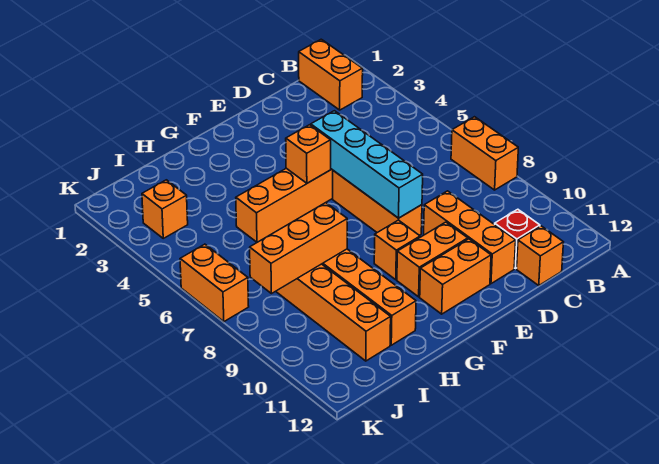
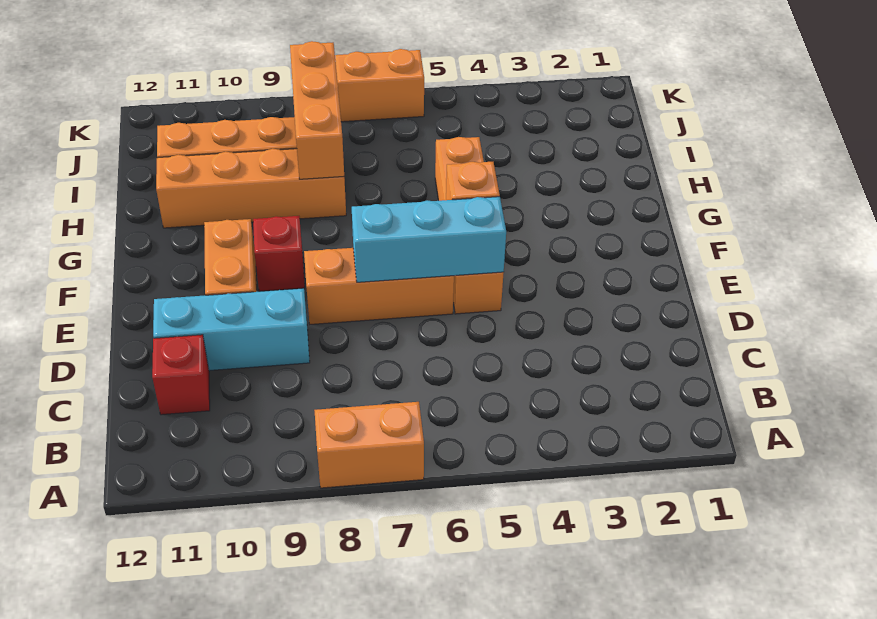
orange 1x2 brick [299,39,363,110] -> none
orange 1x1 brick [517,226,563,285] -> none
orange 1x3 brick [424,191,516,284] -> cyan 1x3 brick [153,288,310,371]
cyan 1x4 brick [311,111,423,218] -> cyan 1x3 brick [352,197,506,282]
orange 1x2 brick [420,239,491,314] -> none
orange 1x1 brick [374,220,420,280] -> red 1x1 brick [253,216,305,291]
orange 1x1 brick [142,180,188,238] -> none

